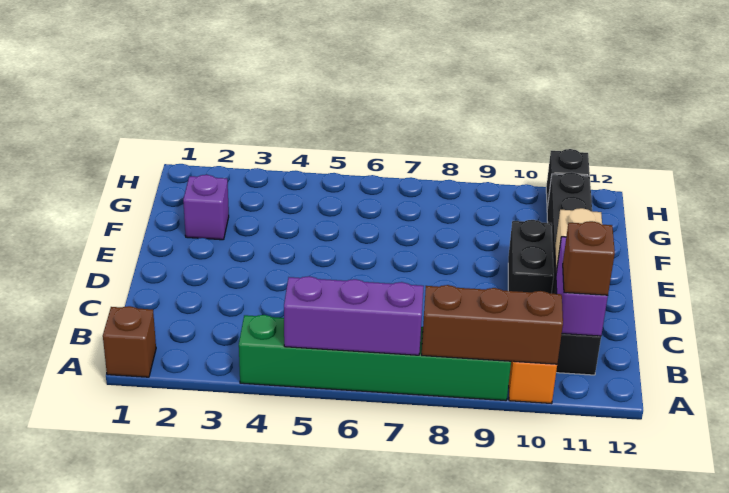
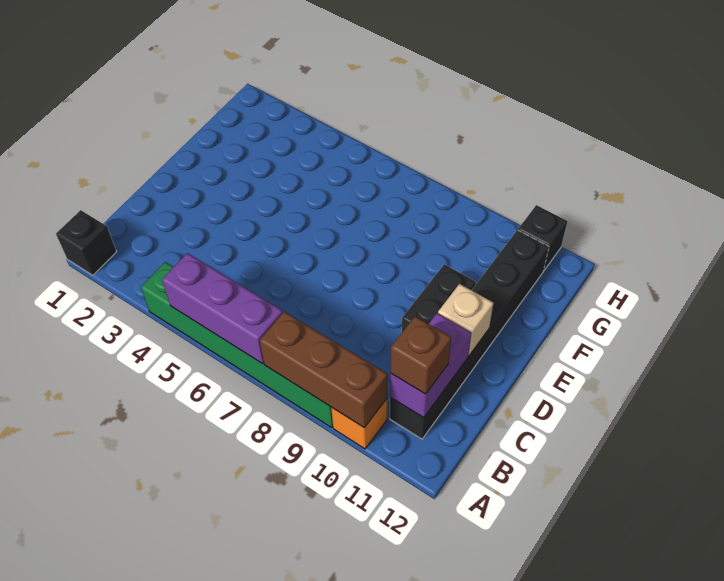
brown 1x1 brick [103,306,156,377] -> black 1x1 brick [56,210,116,275]
purple 1x1 brick [183,175,229,240] -> none

